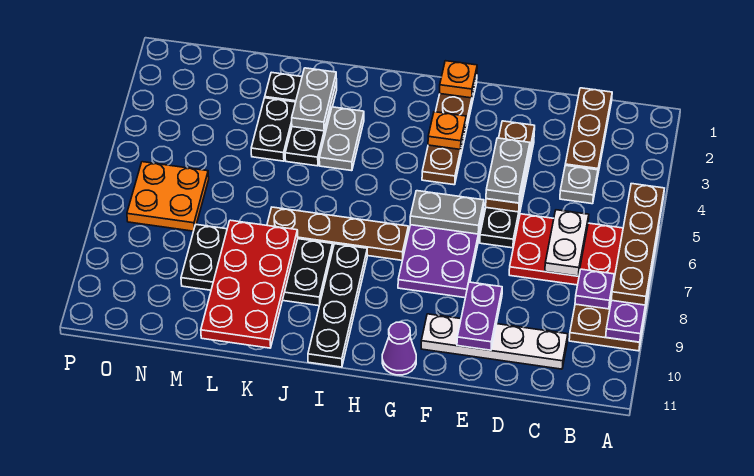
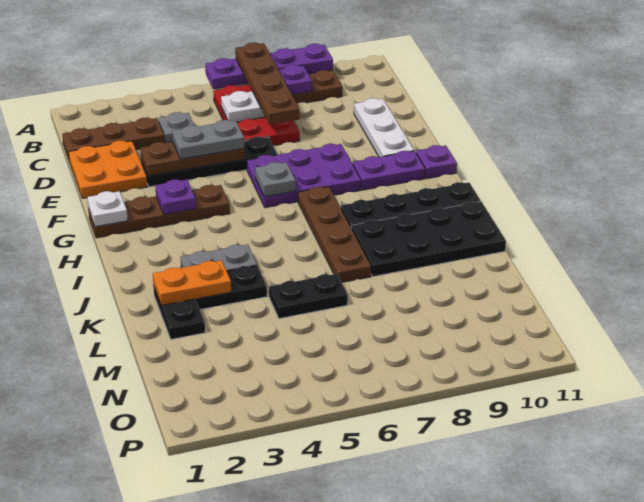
brown 1x4 plate [611,184,664,305] -> brown 1x4 plate turned to [235,42,299,124]
white 1x4 plate [421,314,568,369] -> white 1x3 plate [354,98,414,157]
purple 1x2 plate [457,282,502,350] -> purple 1x2 plate moved to [353,151,425,190]
grey 1x2 plate [410,191,484,234] -> grey 1x1 plate [255,162,296,197]
orange 1x1 plate [440,61,477,98] -> white 1x1 plate [87,191,128,227]
orange 1x1 plate [428,112,466,150] -> purple 1x1 plate [155,180,196,214]
purple 1x1 cone [382,322,416,375] -> purple 1x1 plate [416,145,457,179]
black 2x4 plate [181,224,333,306] -> black 2x4 plate turned to [351,202,506,277]
grey 1x2 plate [292,68,337,131] -> orange 1x2 plate [153,260,231,305]
red 2x4 plate [201,220,298,348] -> none
black 1x2 plate [251,98,296,161] -> black 1x2 plate moved to [269,274,348,319]
orange 2x2 plate [127,162,209,231] -> orange 2x2 plate moved to [69,141,147,198]

